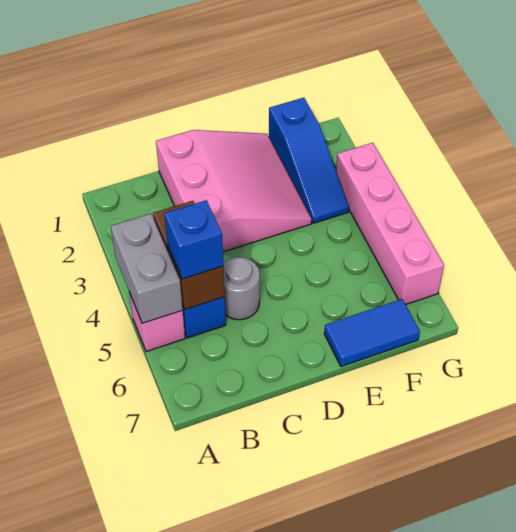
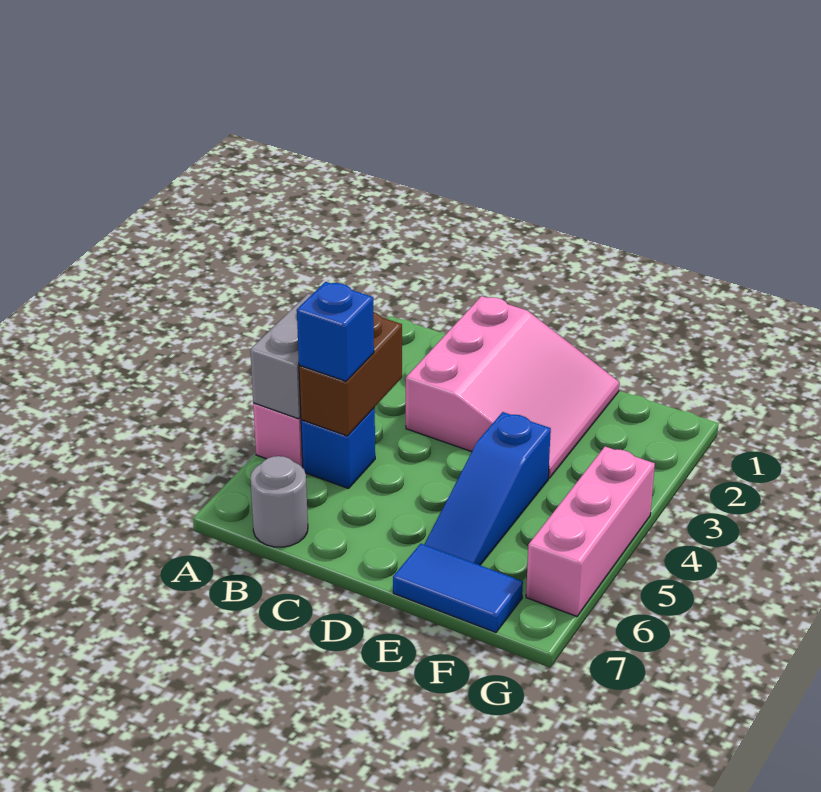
grey 1x1 round brick [223,257,260,320] -> grey 1x1 round brick moved to [250,456,308,547]
blue 1x3 slope [269,98,349,223] -> blue 1x3 slope moved to [424,412,551,565]
pink 1x4 brick [336,143,444,305] -> pink 1x3 brick [526,447,655,616]

